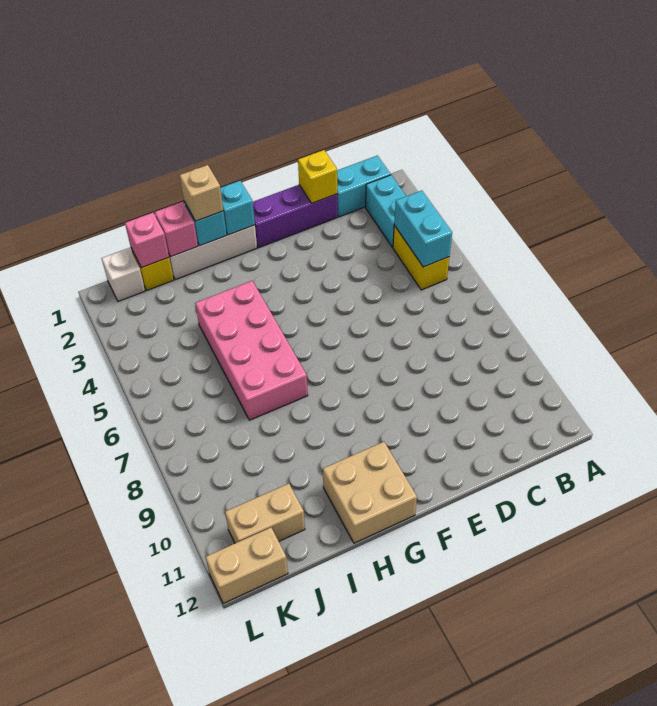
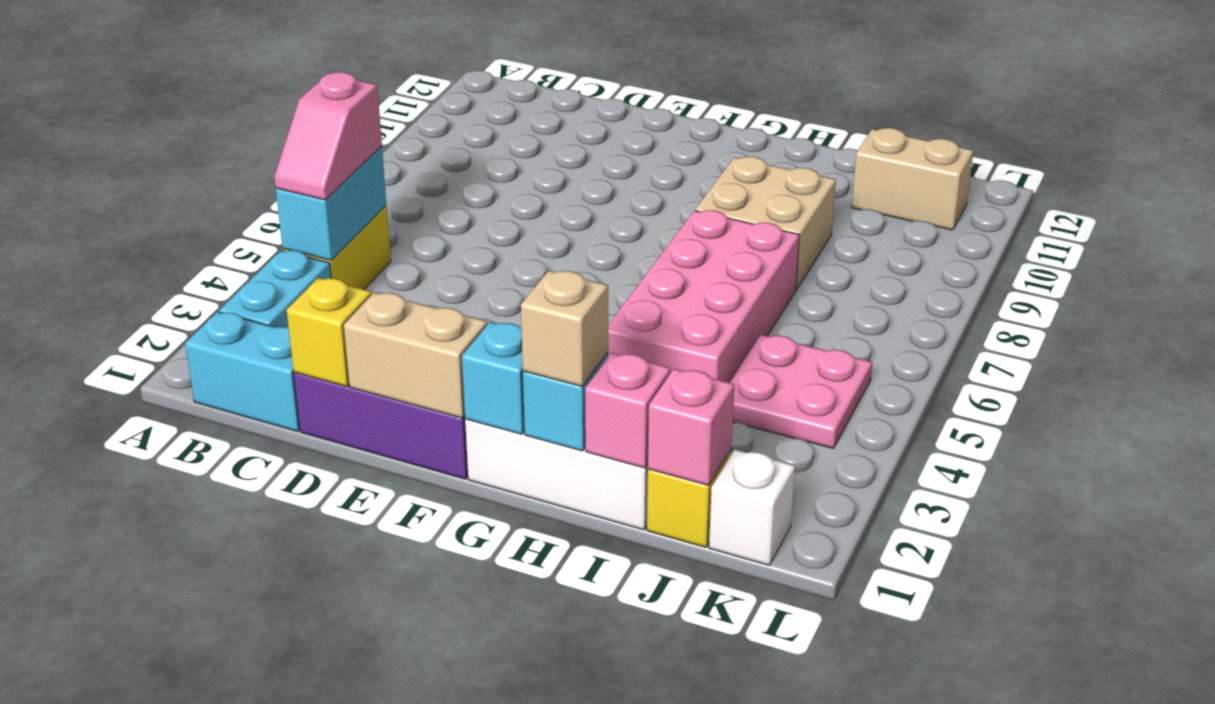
none -> pink 1x2 slope [274,72,382,200]
tan 2x2 brick [323,442,417,543] -> tan 2x2 brick moved to [695,157,836,290]
none -> pink 2x2 plate [730,335,872,448]
tan 1x2 brick [206,528,288,604] -> tan 1x2 brick moved to [344,292,488,418]

